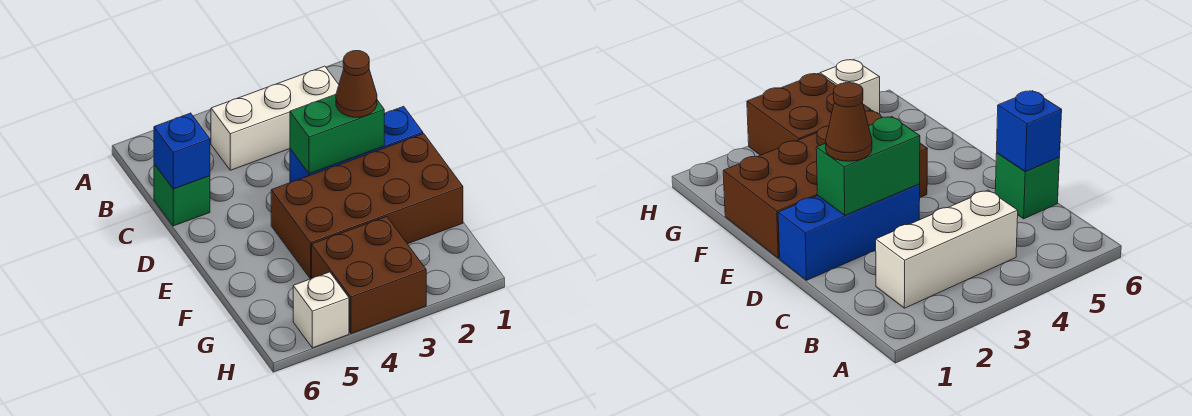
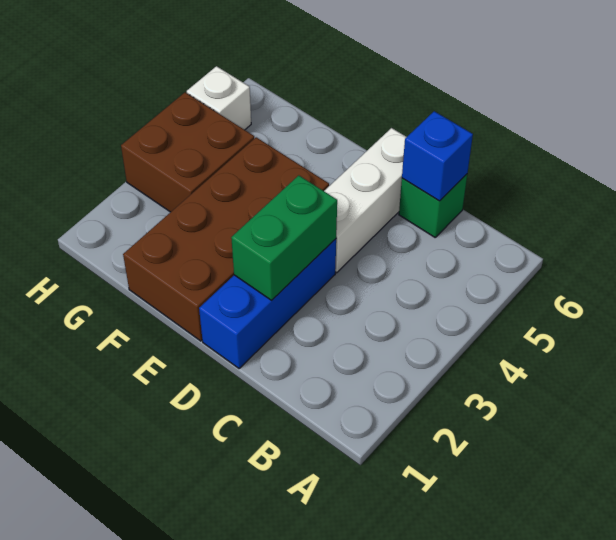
white 1x3 brick [211,66,339,170] -> white 1x3 brick moved to [324,128,406,273]
brown 1x1 cone [336,51,377,117] -> none

